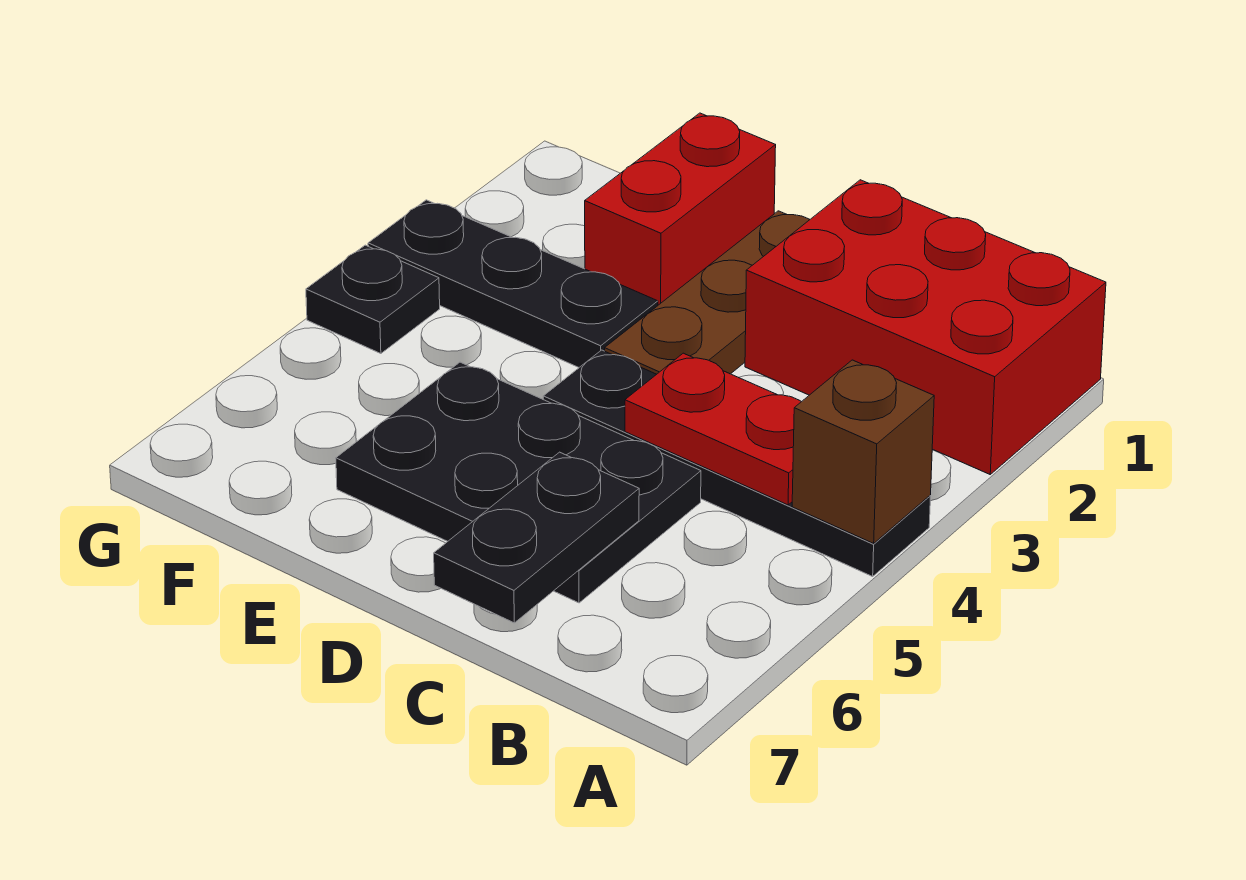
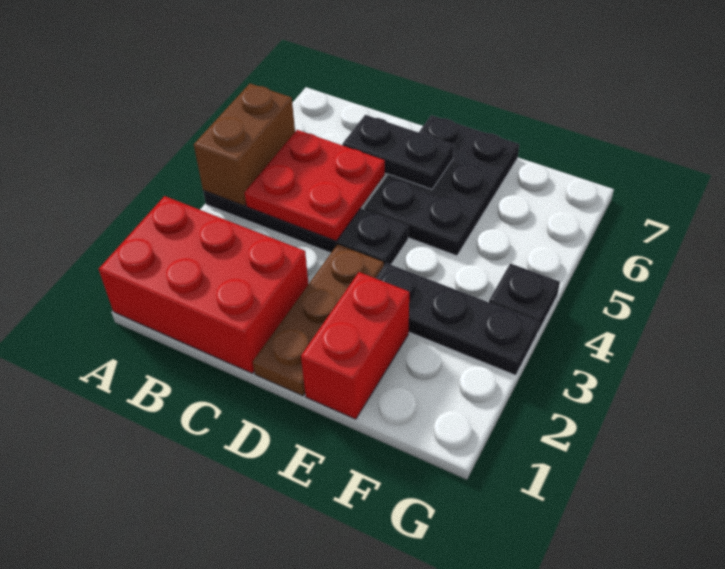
brown 1x1 brick [792,360,934,543] -> brown 1x2 brick [194,84,295,206]
red 1x2 plate [625,353,801,505] -> red 2x2 plate [245,130,385,241]
black 2x3 plate [336,362,701,603] -> black 2x3 plate turned to [364,115,519,256]
black 1x2 plate [434,452,639,623] -> black 1x2 plate turned to [342,115,454,189]

